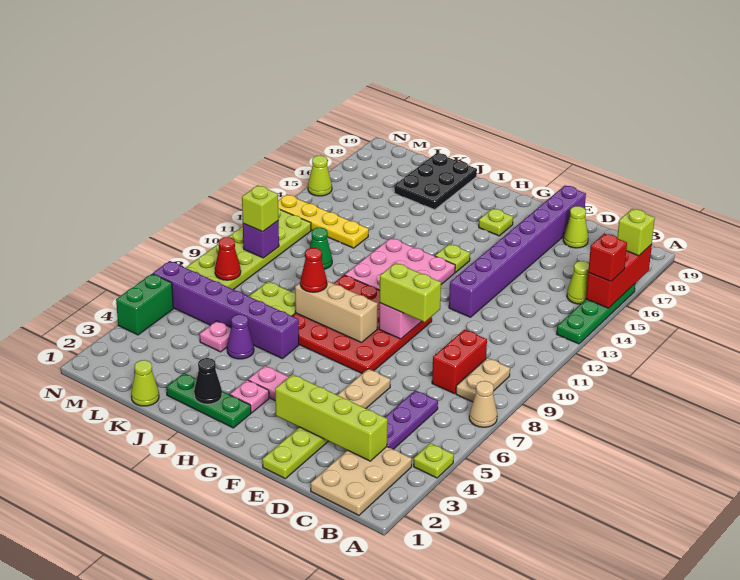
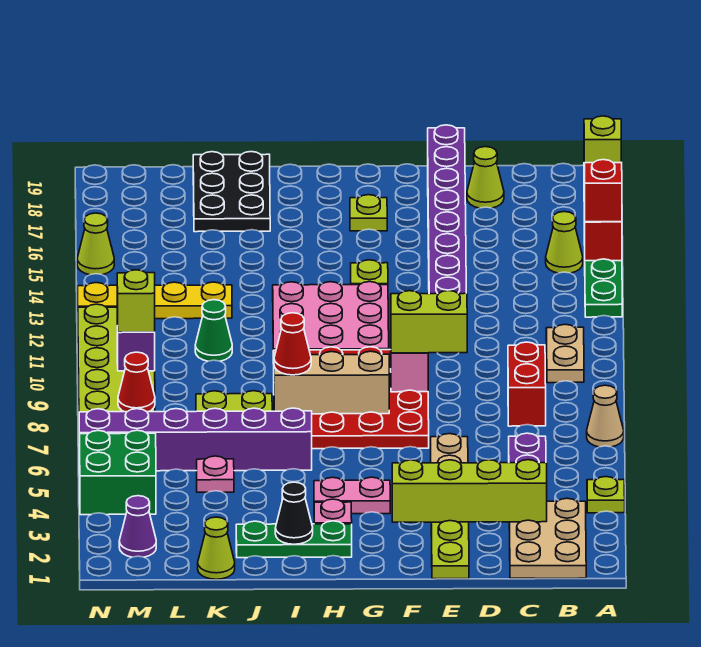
tan 1x2 plate [456,358,510,402] -> tan 1x2 plate moved to [546,324,584,383]
purple 1x1 cone [227,314,254,359] -> purple 1x1 cone moved to [119,496,156,557]
green 1x2 brick [116,274,173,335] -> green 2x2 brick [79,430,156,515]

